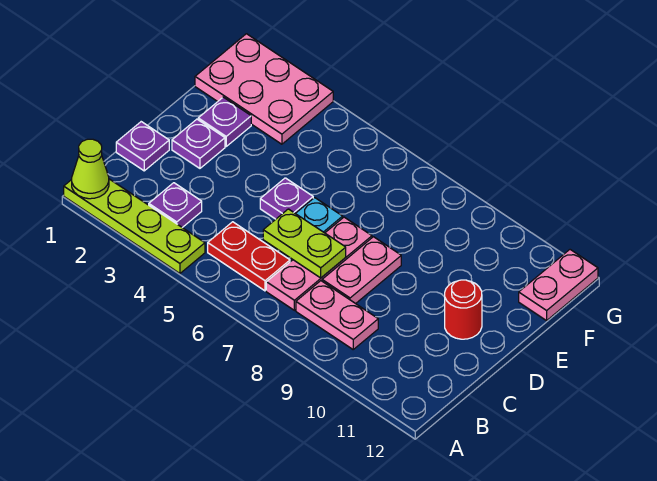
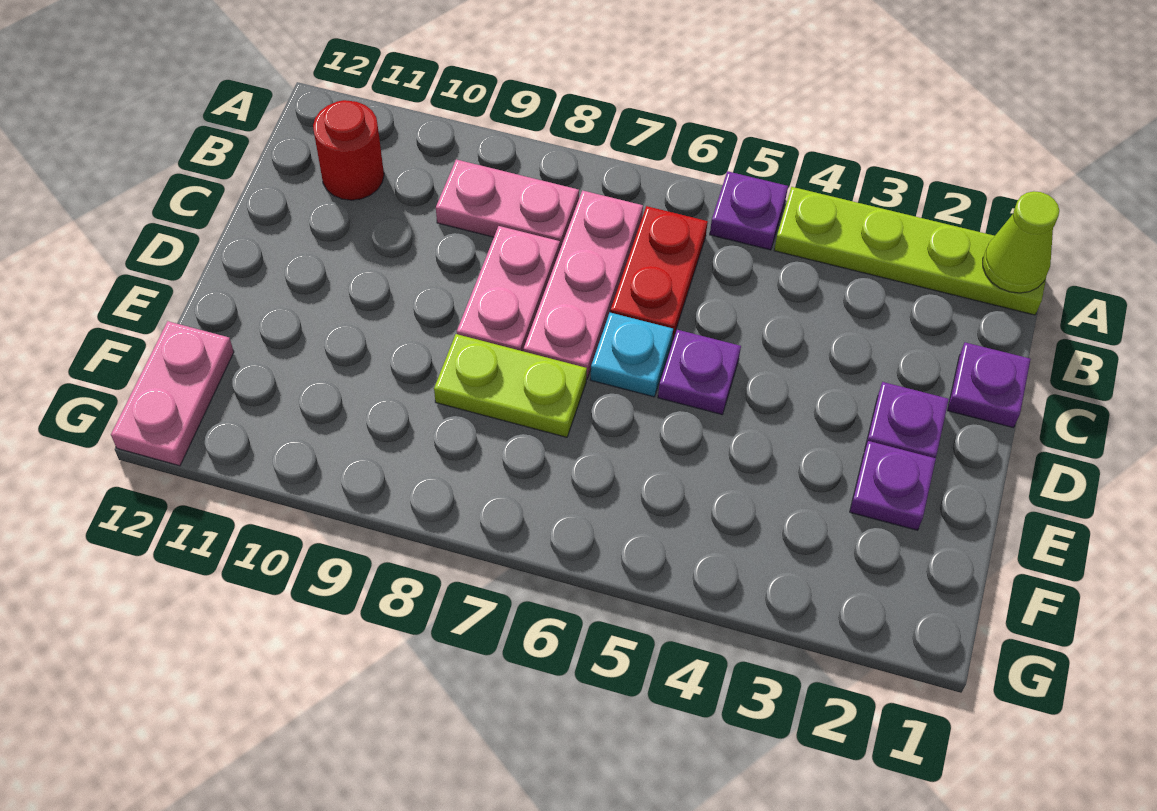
purple 1x1 plate [149,183,202,228] -> purple 1x1 plate moved to [710,171,788,250]
red 1x2 plate [208,222,290,291] -> red 1x2 plate turned to [610,206,708,340]
lime 1x2 plate [263,209,346,278] -> lime 1x2 plate moved to [434,334,587,437]
red 1x1 round brick [445,280,482,339] -> red 1x1 round brick moved to [313,100,384,200]
pink 2x3 plate [195,34,333,144] -> none

